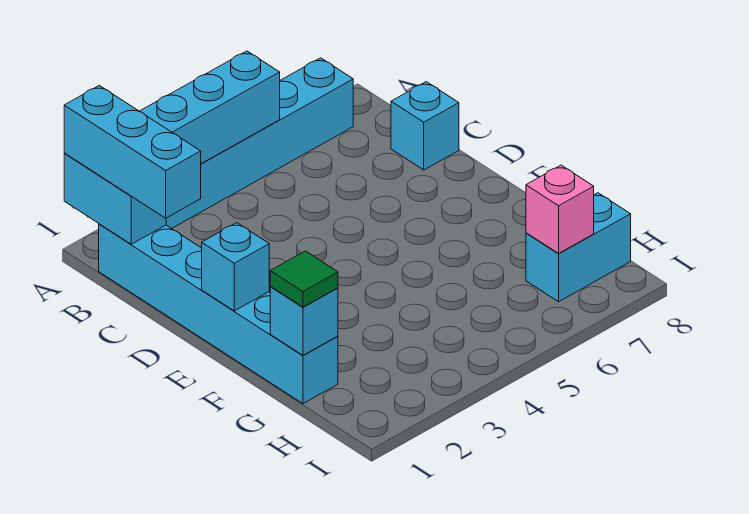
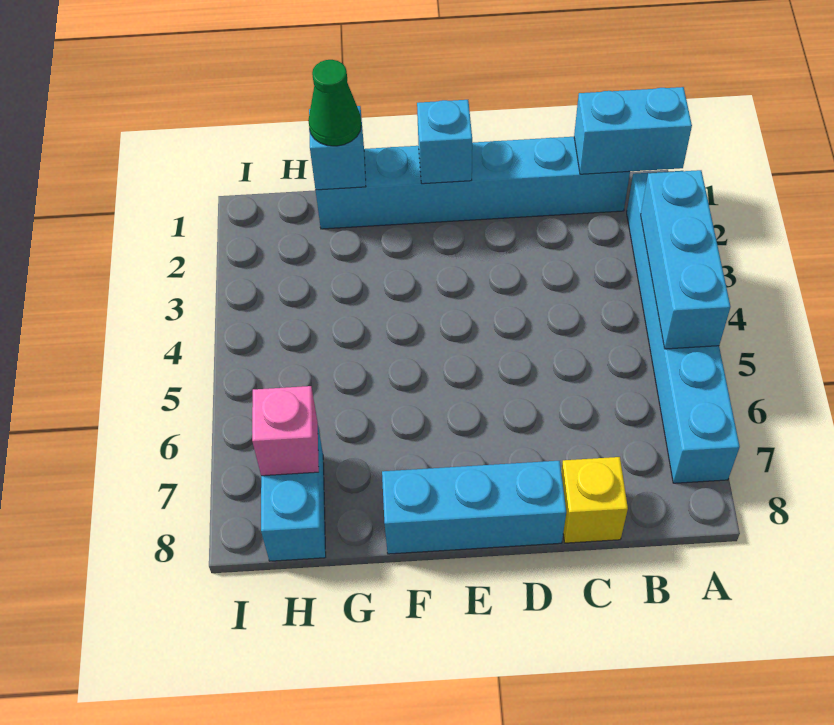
cyan 1x3 brick [64,85,201,218] -> cyan 1x3 brick moved to [382,461,566,554]
cyan 1x1 brick [391,82,459,170] -> yellow 1x1 brick [561,457,628,543]
green 1x1 tile [270,251,338,307] -> green 1x1 cone [308,60,361,146]

